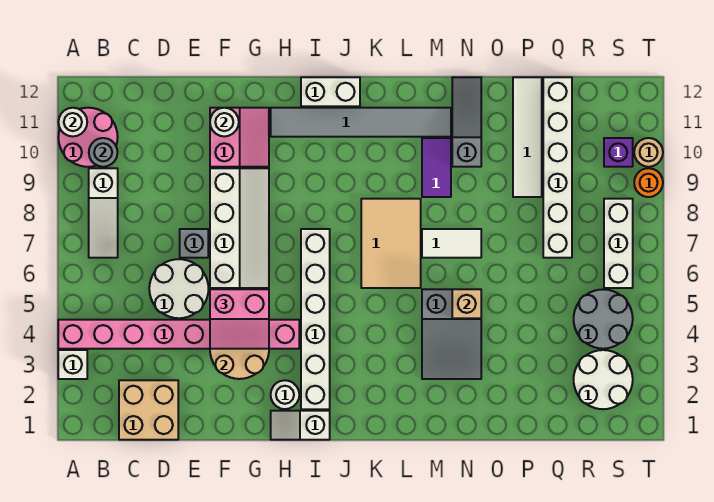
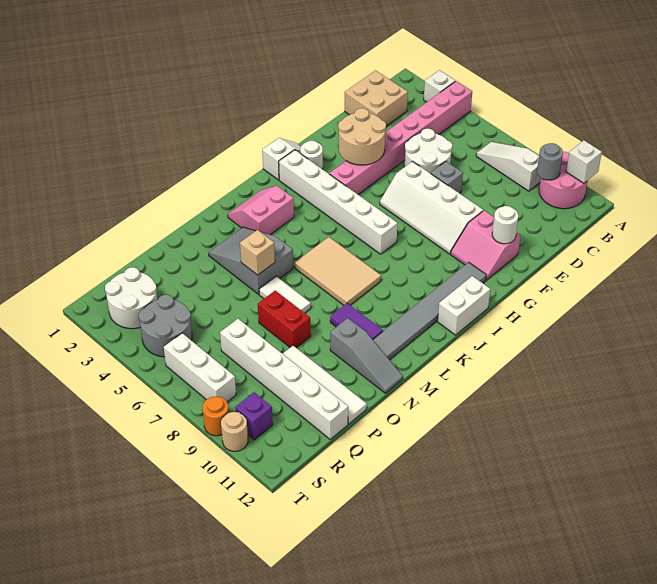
white 1x1 round brick [59,108,87,136] -> white 1x1 brick [566,140,602,183]
pink 2x2 slope [210,289,269,349] -> pink 2x2 slope moved to [228,186,294,235]
white 1x2 tile [422,229,481,258] -> white 1x2 tile turned to [259,276,311,313]
none -> red 1x2 brick [258,291,311,348]

